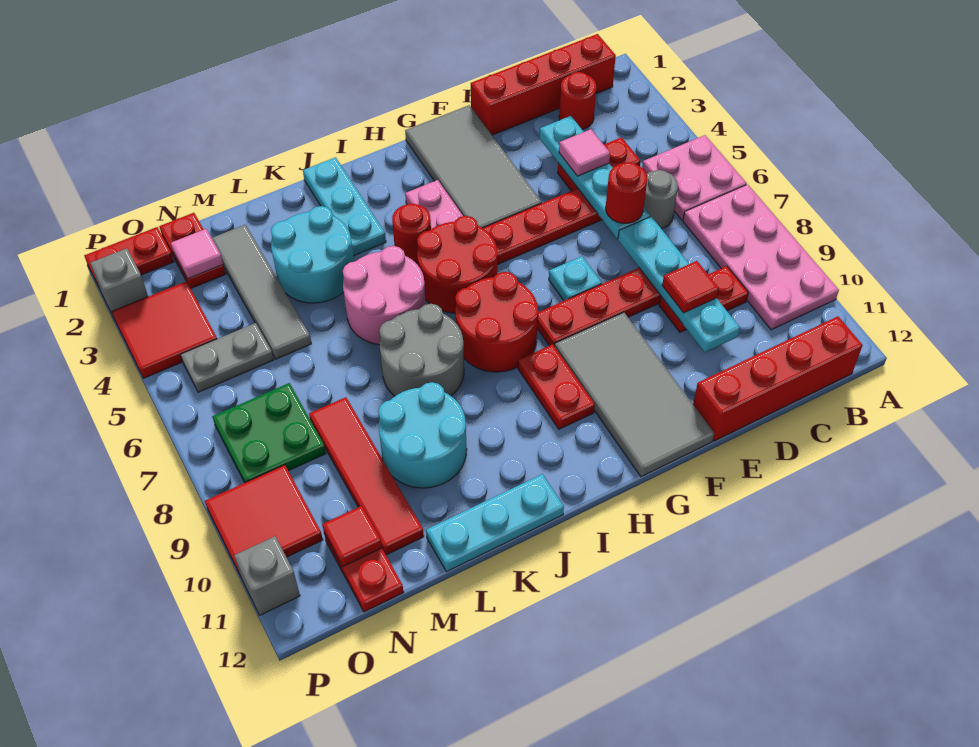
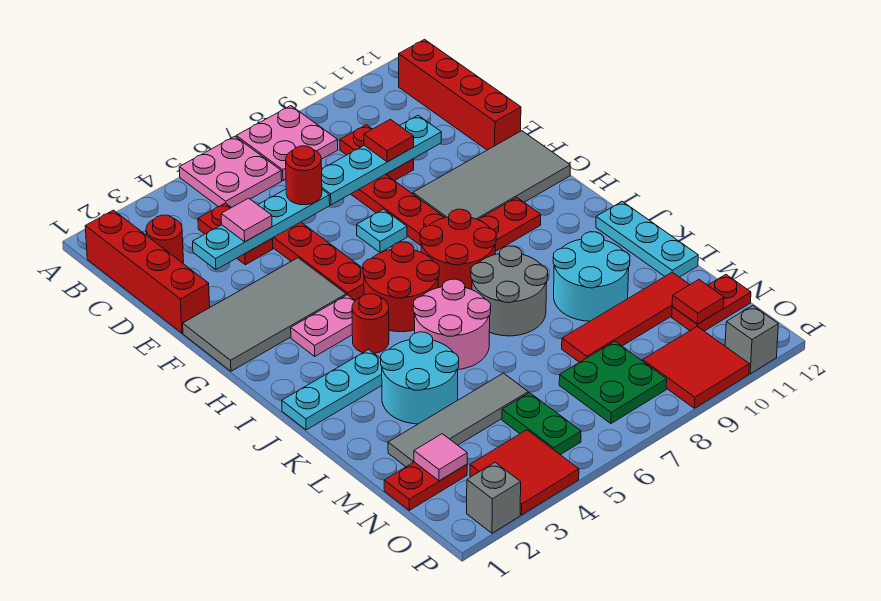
pink 2x4 plate [683,184,839,330] -> pink 2x2 plate [236,106,338,180]
grey 1x1 round brick [644,170,678,229] -> none
grey 1x2 plate [181,323,274,392] -> green 1x2 plate [502,393,581,455]
red 1x2 plate [84,227,174,289] -> none

